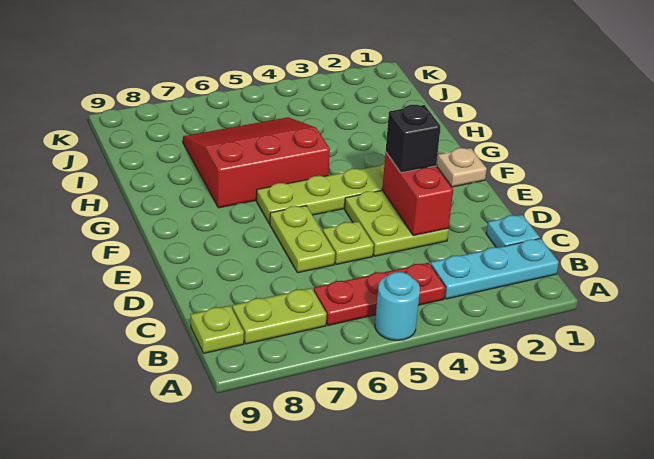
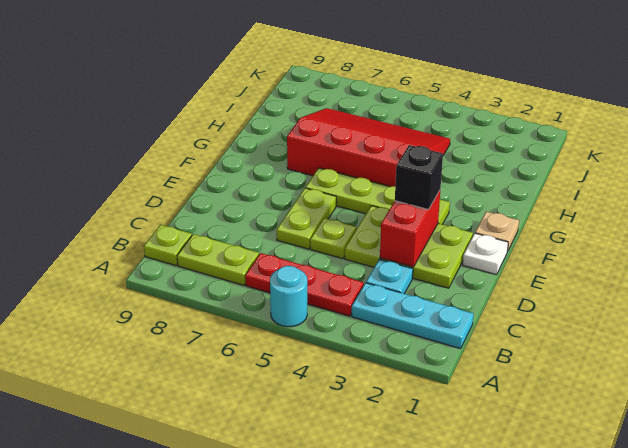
cyan 1x1 plate [486,215,540,248] -> cyan 1x1 plate moved to [366,259,413,294]
lime 2x2 plate [345,190,449,256] -> lime 2x3 plate [345,206,473,288]
none -> white 1x1 plate [463,233,508,275]
red 3x3 slope [183,117,330,208] -> red 3x4 slope [287,108,450,187]

